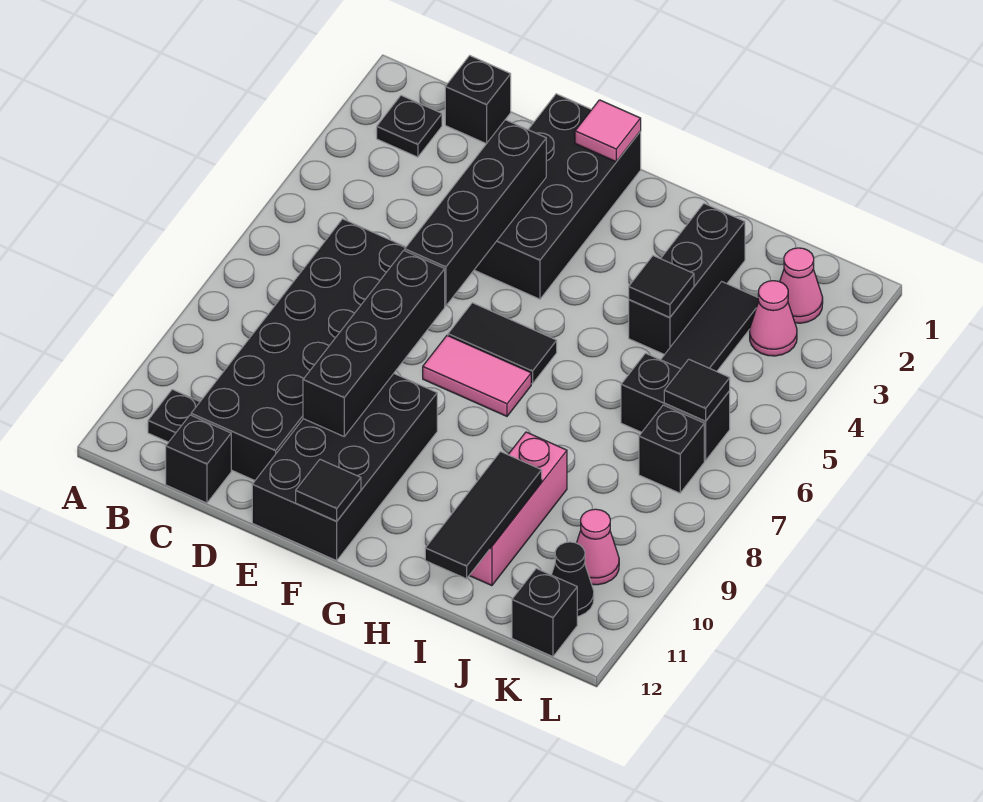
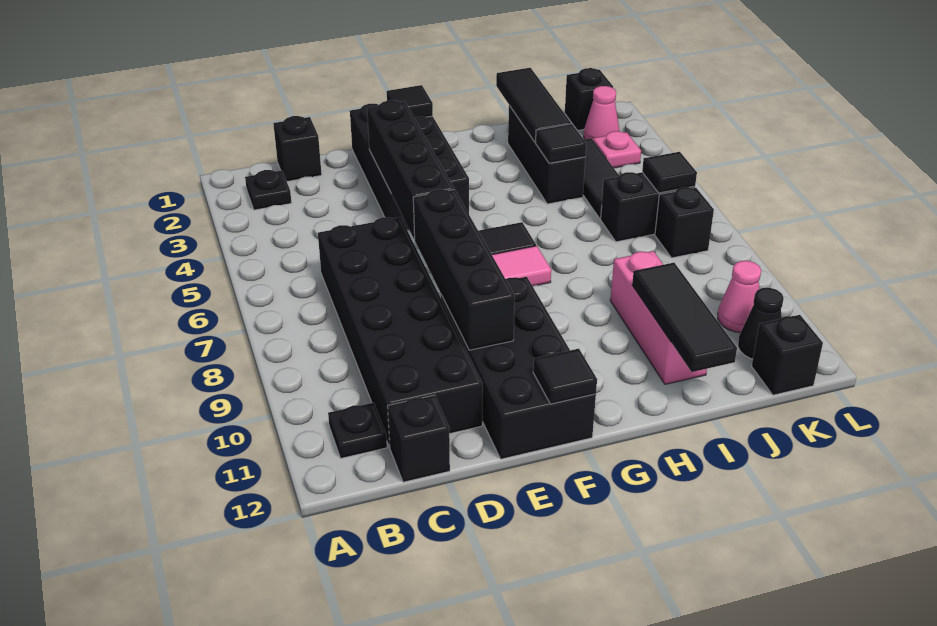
pink 1x1 tile [575,100,641,162] -> black 1x1 tile [387,85,433,118]
none -> black 1x3 tile [496,68,571,142]
none -> black 1x1 brick [565,68,613,131]
pink 1x1 cone [750,281,797,356] -> pink 1x1 plate [593,131,641,168]

